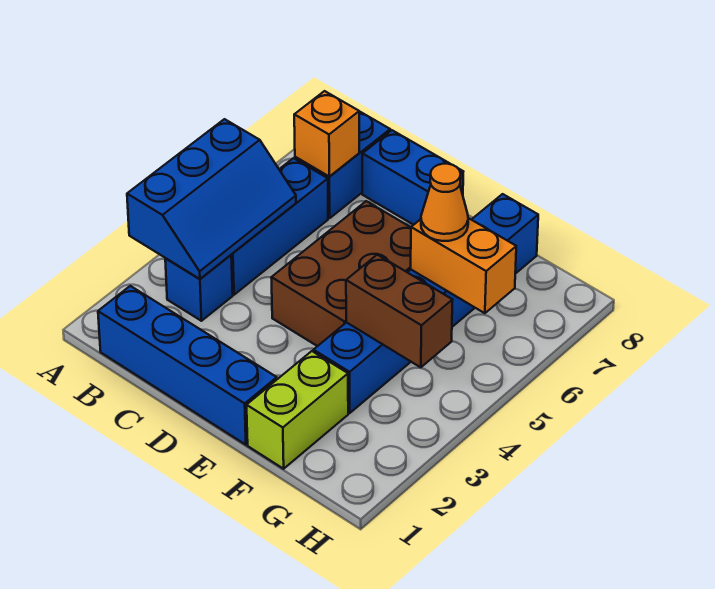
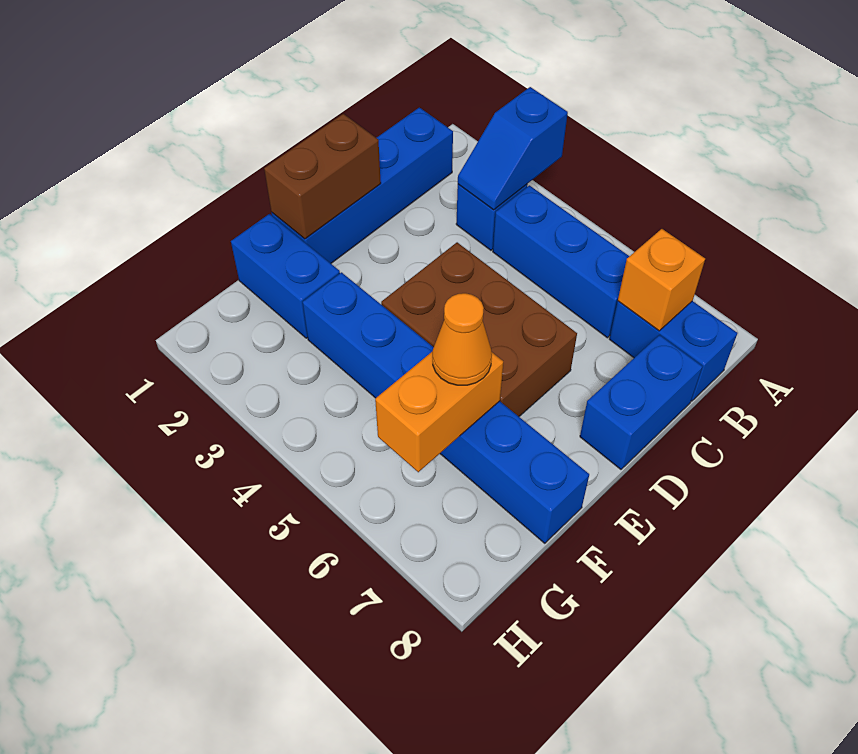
blue 2x3 slope [127,119,296,279] -> blue 1x2 slope [458,87,568,210]
lime 1x2 brick [247,351,348,469] -> blue 1x2 brick [231,214,340,338]
brown 1x2 brick [346,255,452,367] -> brown 1x2 brick moved to [264,114,381,239]

